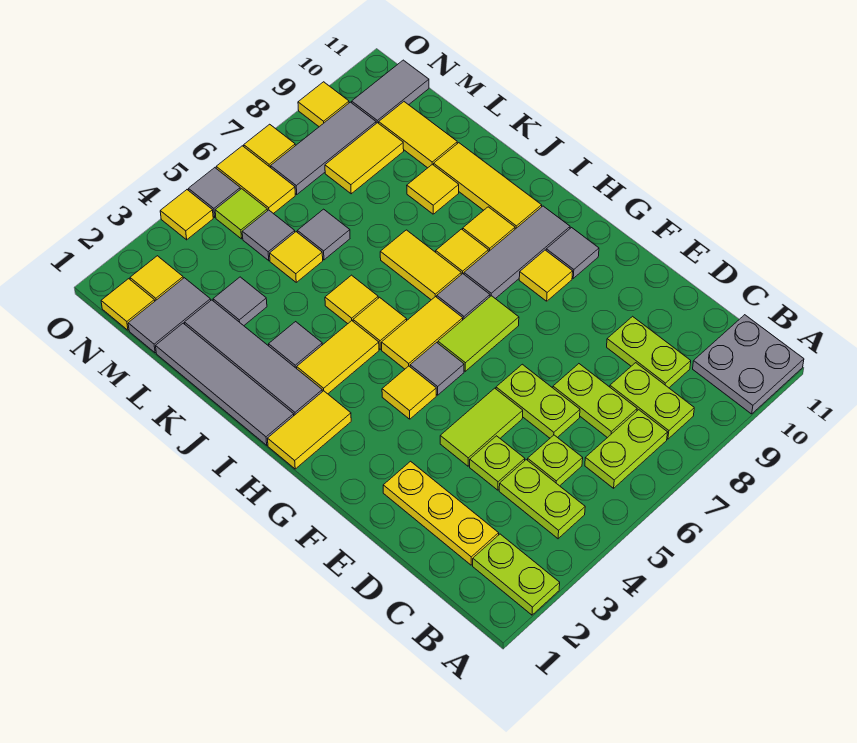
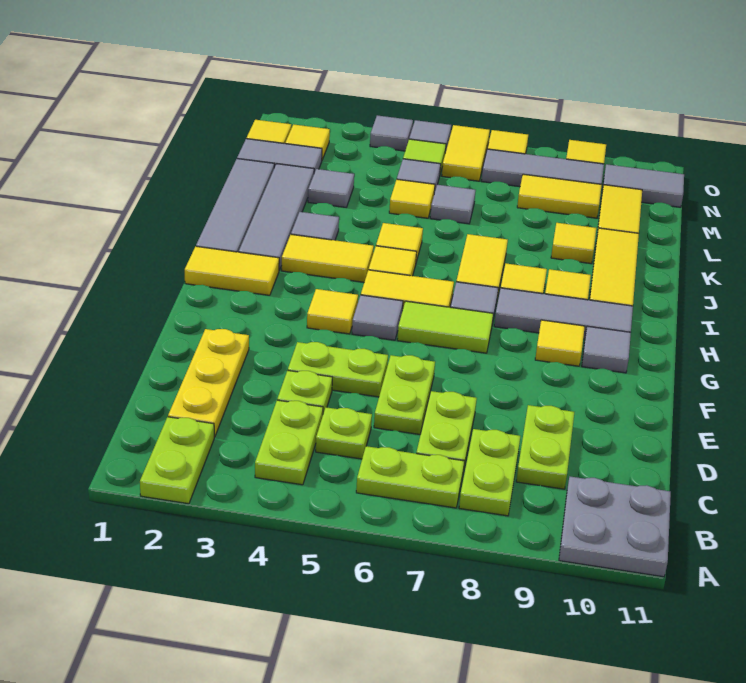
lime 1x2 tile [440,388,523,466] -> lime 1x2 plate [288,342,388,397]
yellow 1x1 tile [160,190,213,240] -> grey 1x1 tile [370,115,413,151]

